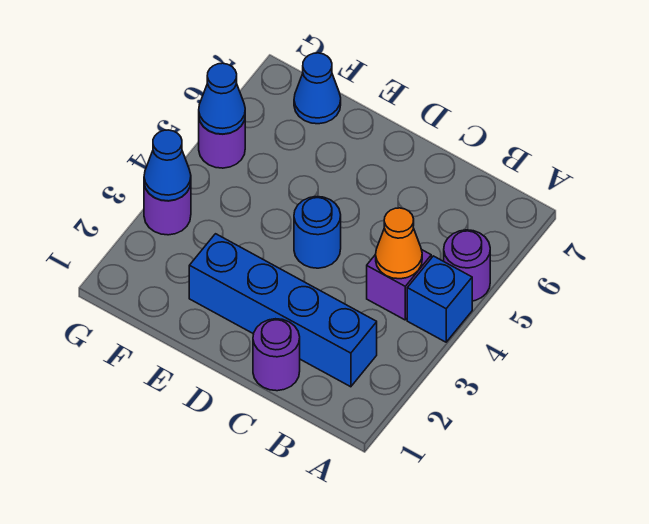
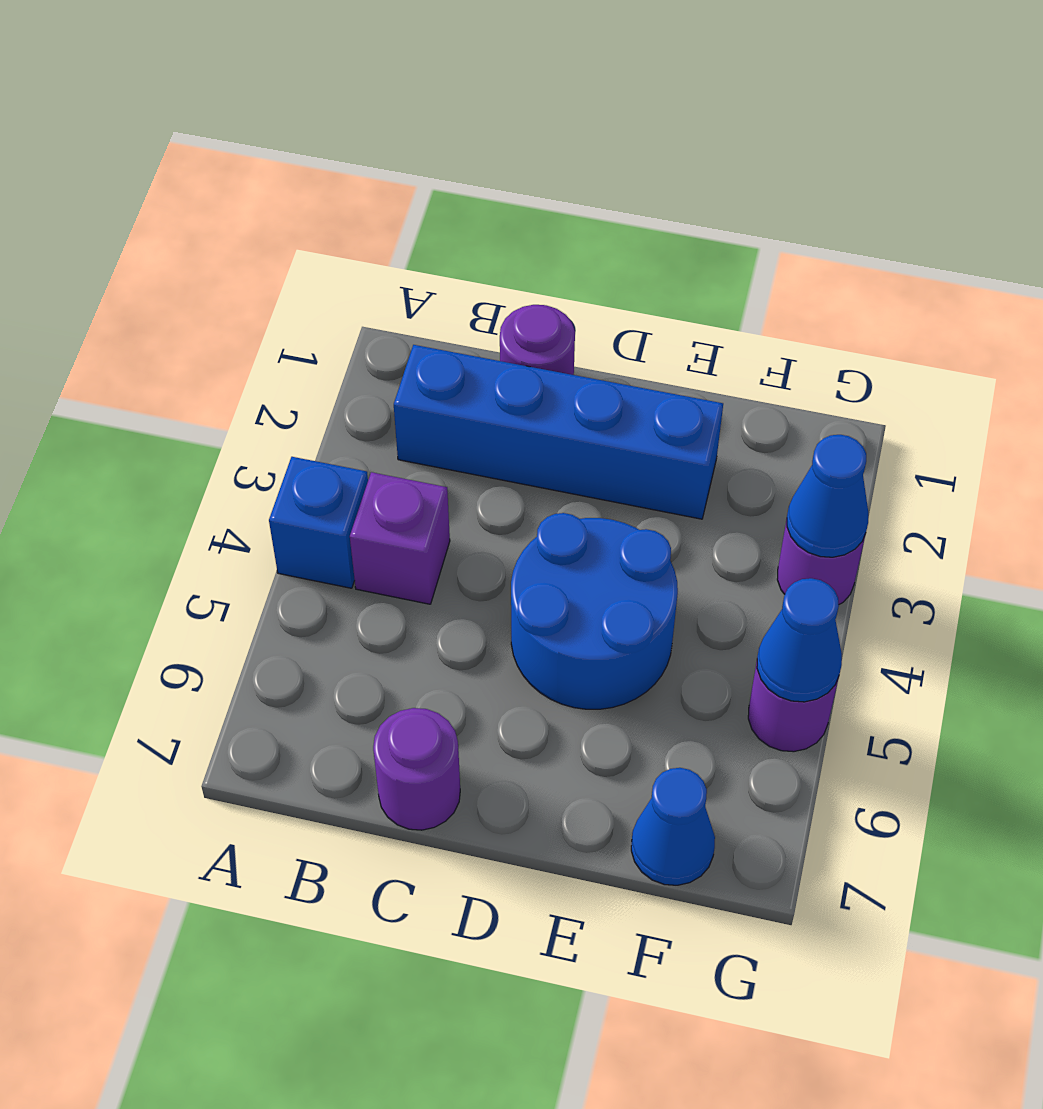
purple 1x1 round brick [444,230,490,301] -> purple 1x1 round brick moved to [373,708,460,830]
orange 1x1 cone [376,208,422,279] -> none
blue 1x1 round brick [294,197,341,268] -> blue 2x2 round brick [511,513,678,709]

